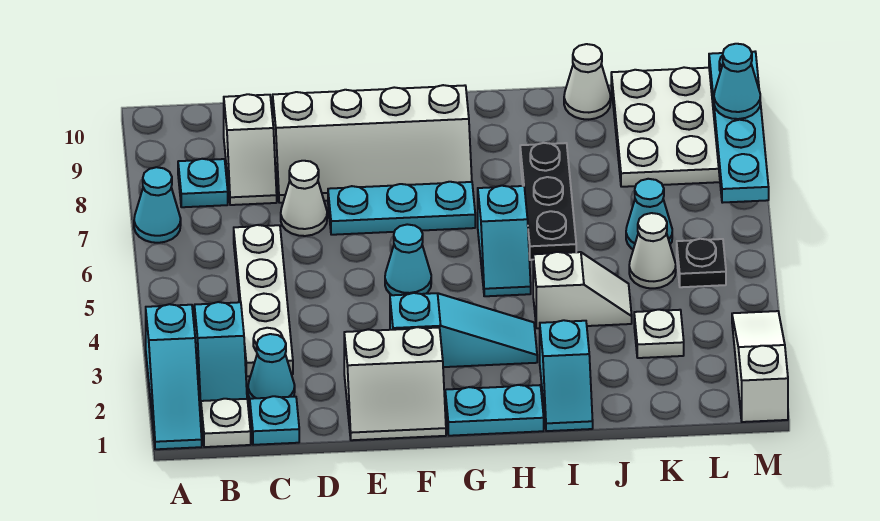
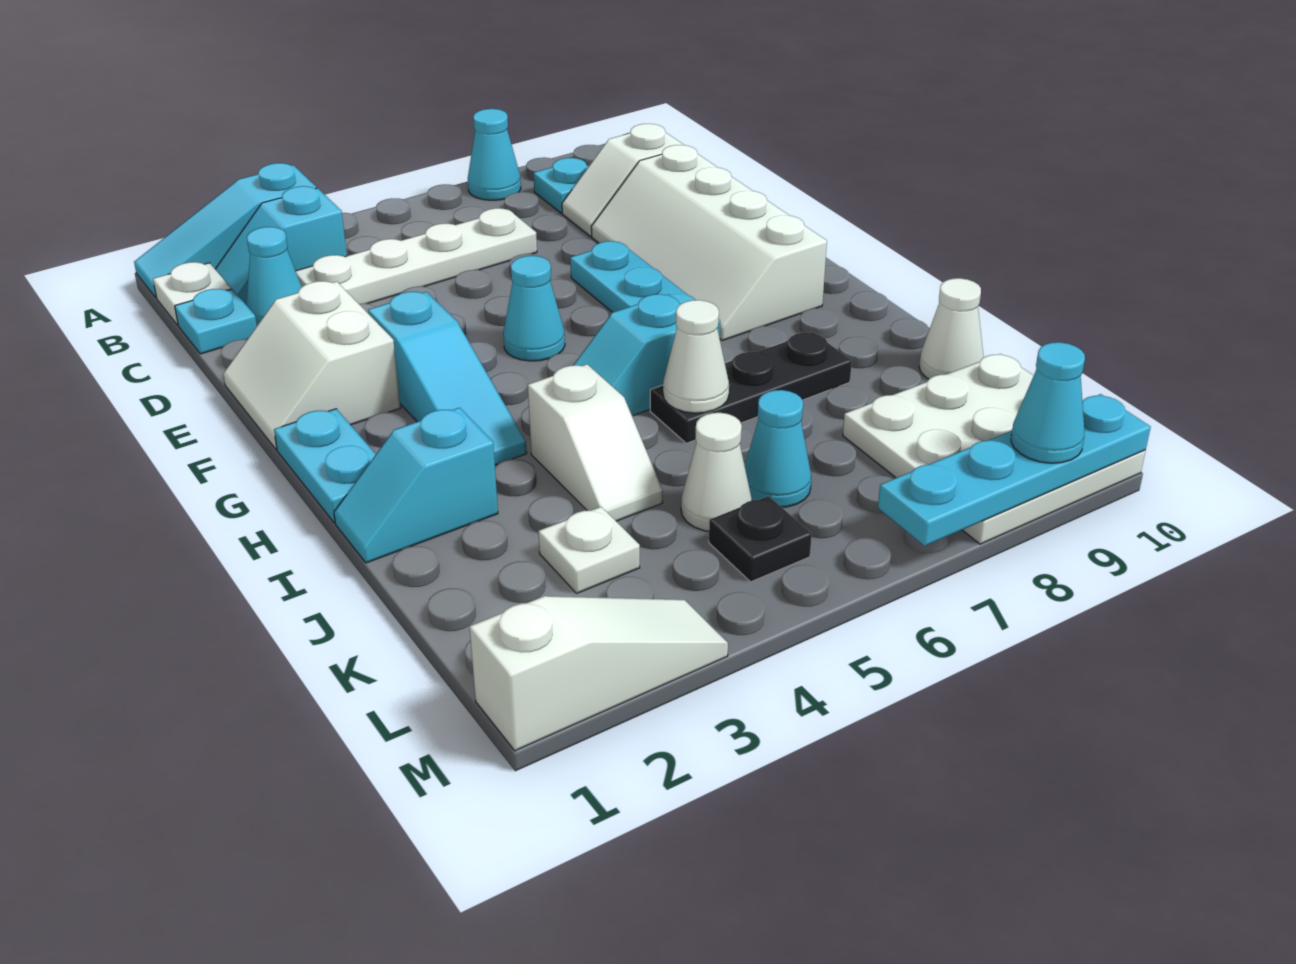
white 1x1 cone [281,161,327,236] -> white 1x1 cone moved to [663,300,729,413]

